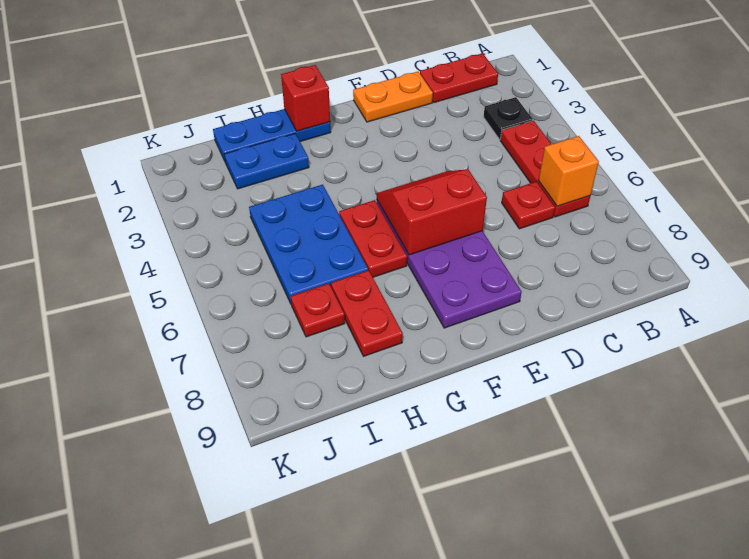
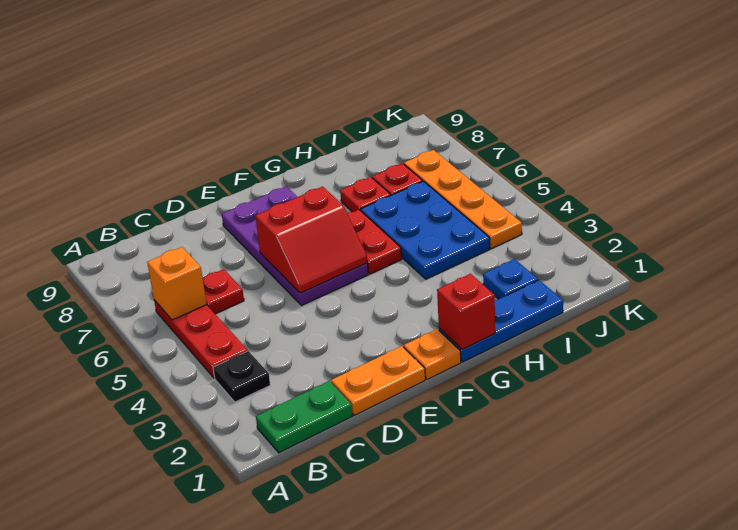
red 1x2 plate [420,53,498,103] -> green 1x2 plate [256,381,352,453]
none -> orange 1x1 plate [404,329,461,379]
blue 1x2 plate [225,134,309,189] -> blue 1x1 plate [483,259,538,299]
red 1x2 plate [331,270,403,356] -> red 1x1 plate [340,177,391,212]
none -> orange 1x4 plate [404,150,522,249]

